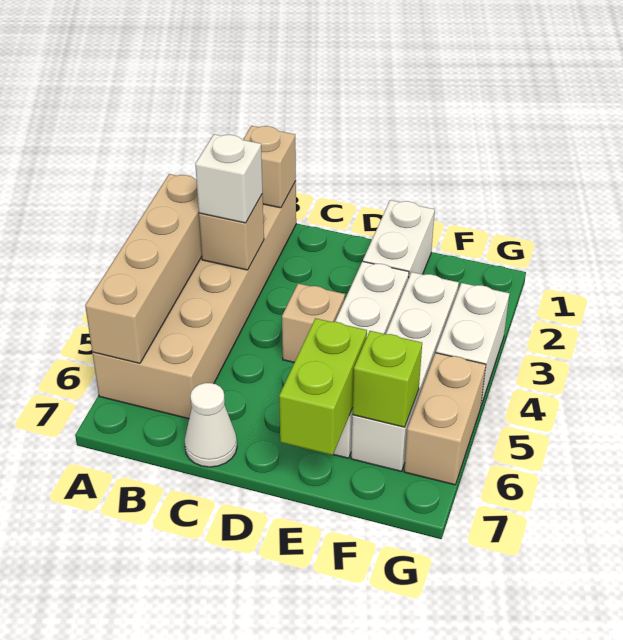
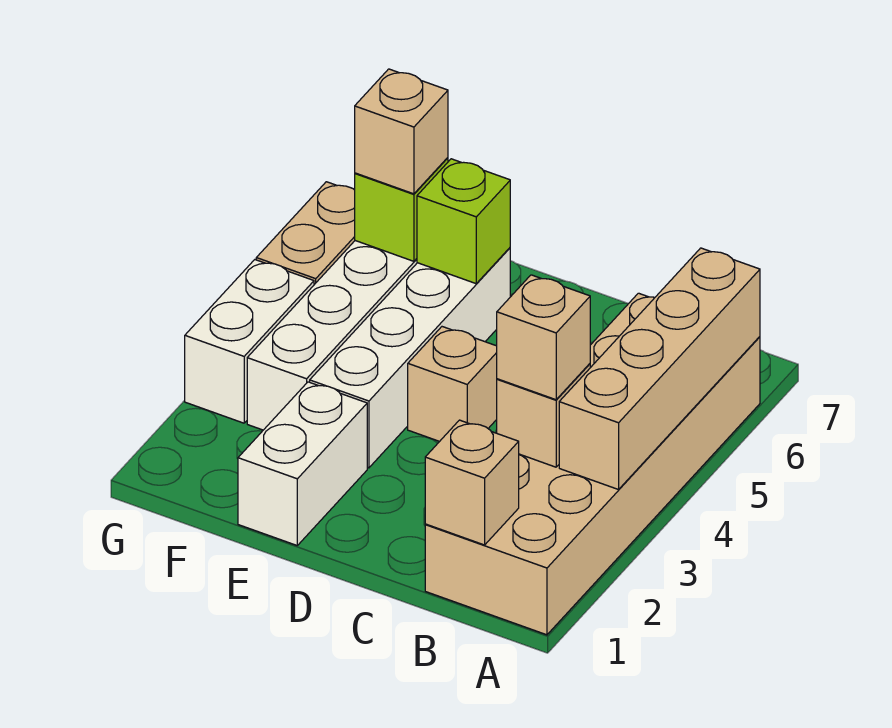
white 1x1 brick [195,134,263,223] -> tan 1x1 brick [497,275,590,400]
white 1x1 cone [185,383,237,467] -> none
lime 1x2 brick [279,318,367,455] -> lime 1x1 brick [417,159,510,283]
none -> tan 1x1 brick [355,69,448,194]

